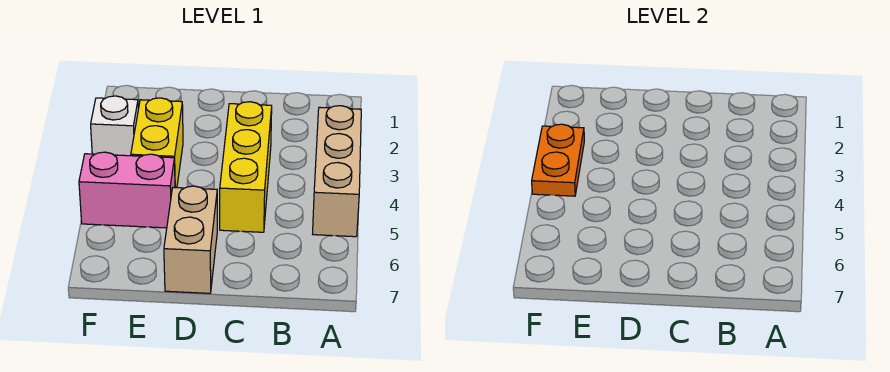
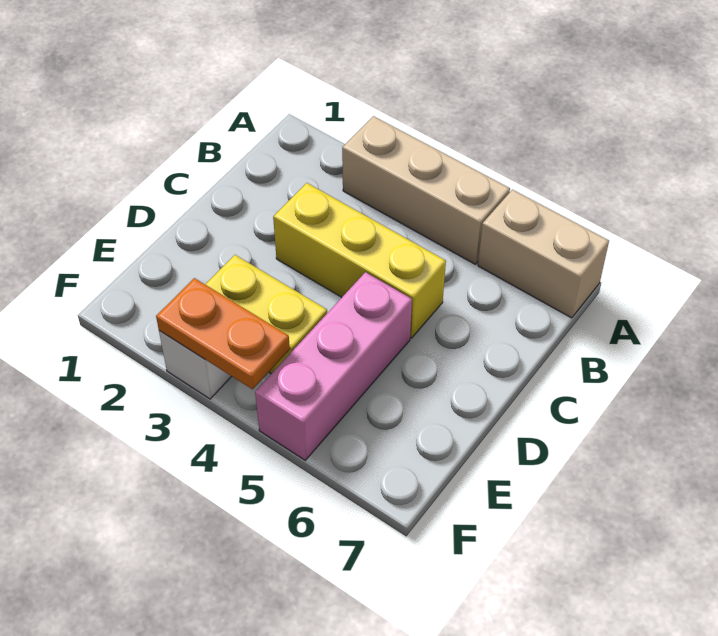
tan 1x2 brick [164,186,217,293] -> tan 1x2 brick moved to [478,190,609,318]
pink 1x2 brick [79,152,175,228] -> pink 1x3 brick [255,272,412,460]

